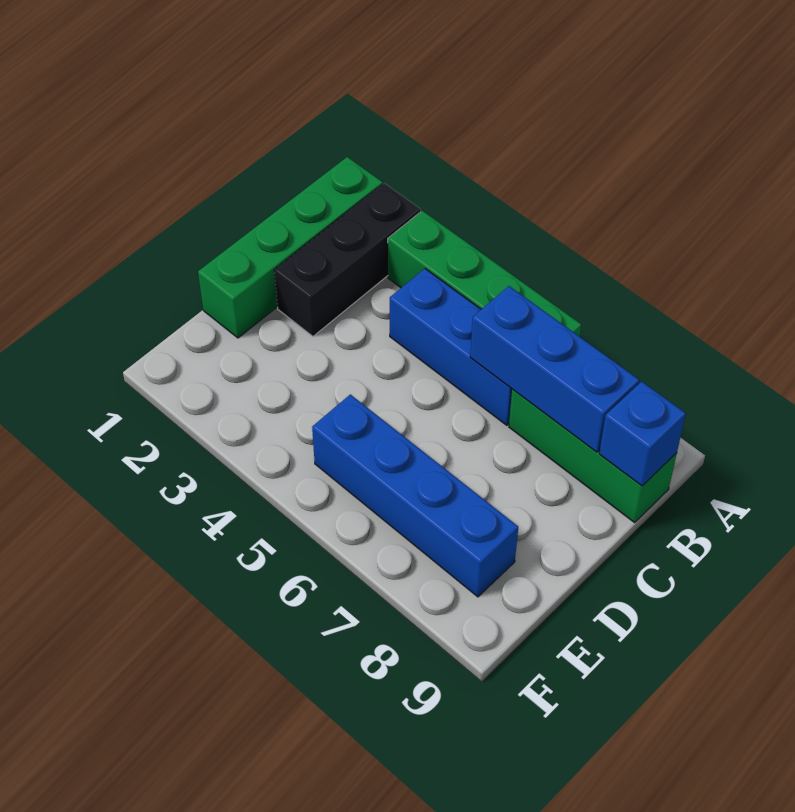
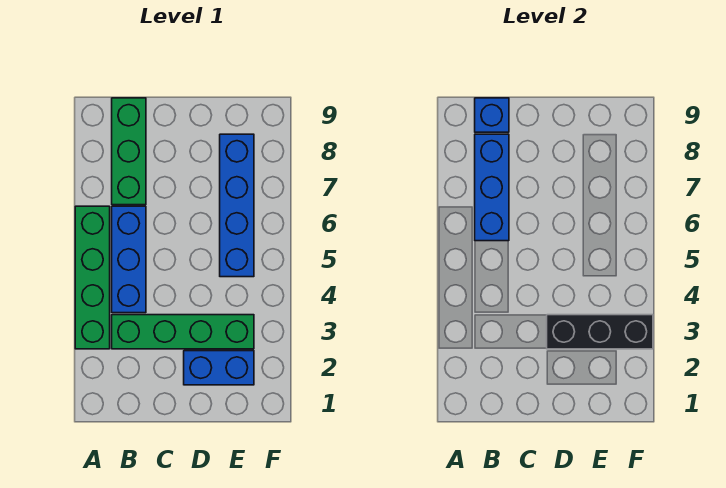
green 1x4 brick [198,157,383,338] -> green 1x4 brick moved to [112,315,254,349]
black 1x3 brick [274,184,421,336] -> black 1x3 brick moved to [547,315,653,349]
none -> blue 1x2 brick [184,351,254,385]

